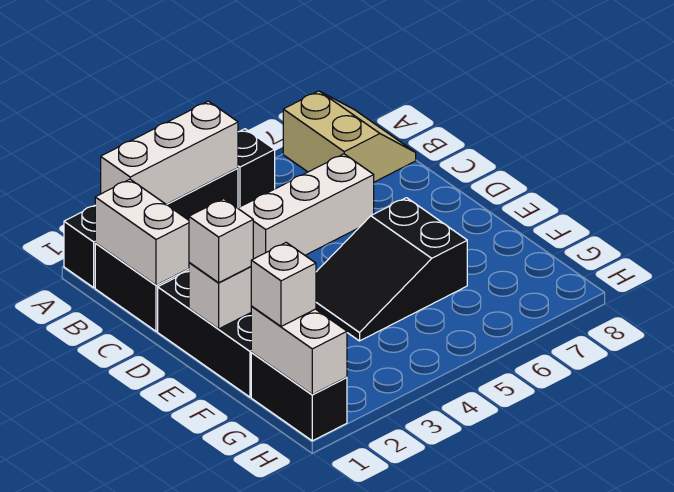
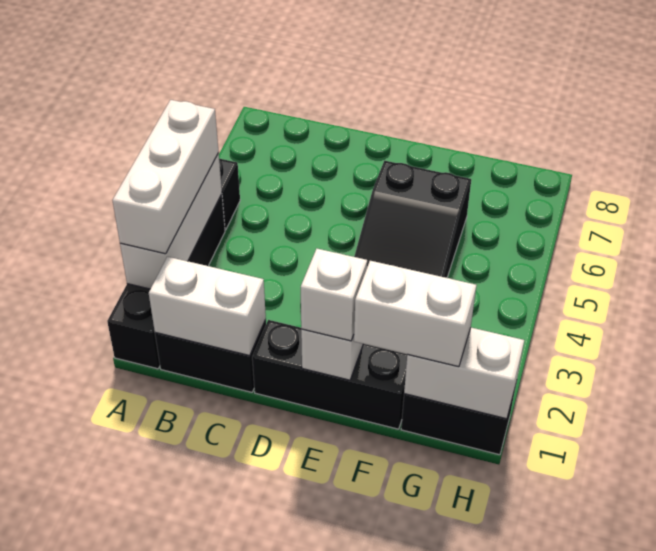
tan 2x2 slope [283,91,416,182] -> none
white 1x3 brick [238,154,374,259] -> white 1x3 brick moved to [112,100,218,254]
white 1x1 brick [251,243,316,326] -> white 1x2 brick [354,261,476,367]

